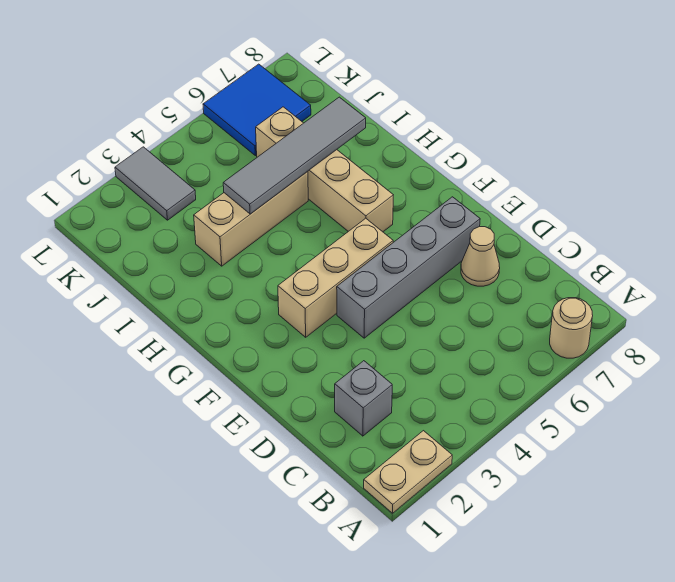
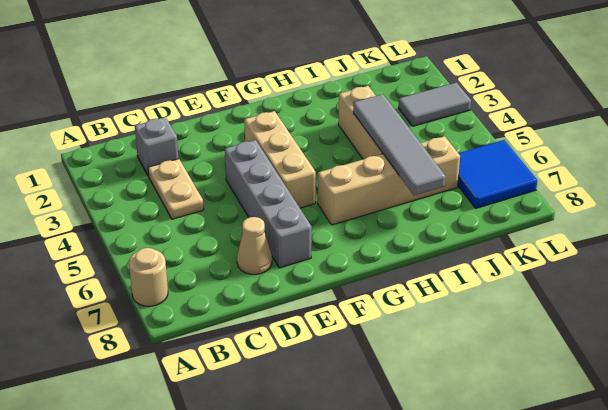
tan 1x2 plate [364,431,452,513] -> tan 1x2 plate moved to [148,159,204,219]

